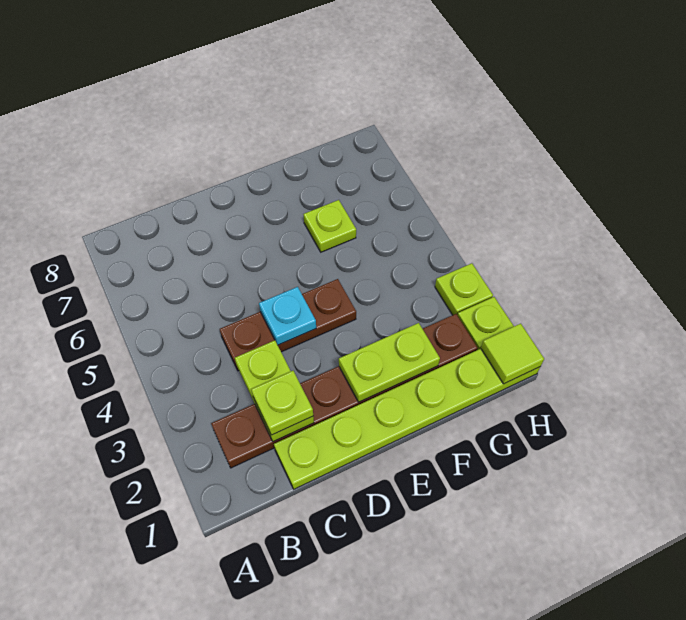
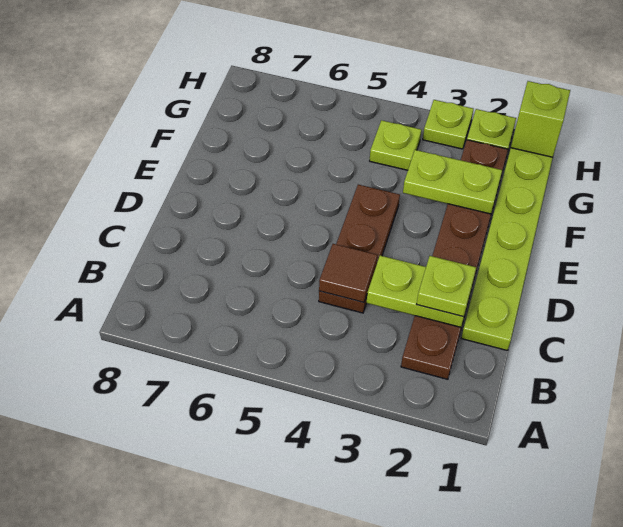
none -> brown 1x1 tile [319,244,377,302]
cyan 1x1 plate [259,287,316,345] -> none
lime 1x2 plate [339,323,440,402] -> lime 1x2 plate turned to [403,150,502,214]
lime 1x1 plate [303,200,356,252] -> lime 1x1 plate moved to [370,120,421,170]
lime 1x1 tile [481,324,544,384] -> lime 1x1 brick [511,81,570,157]

